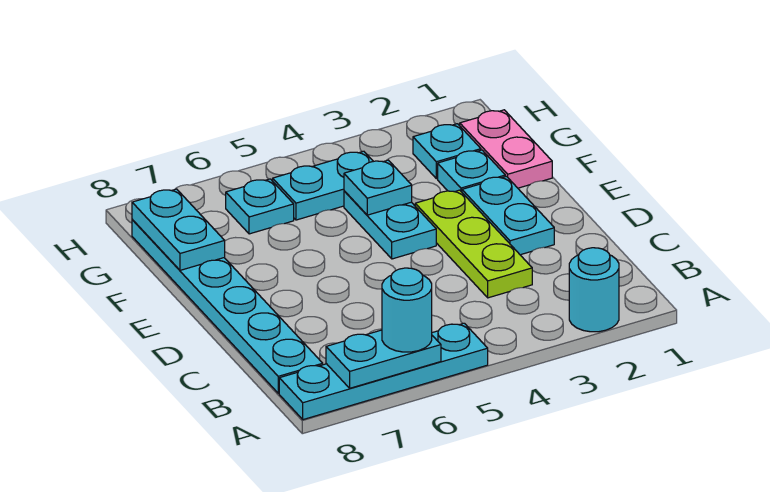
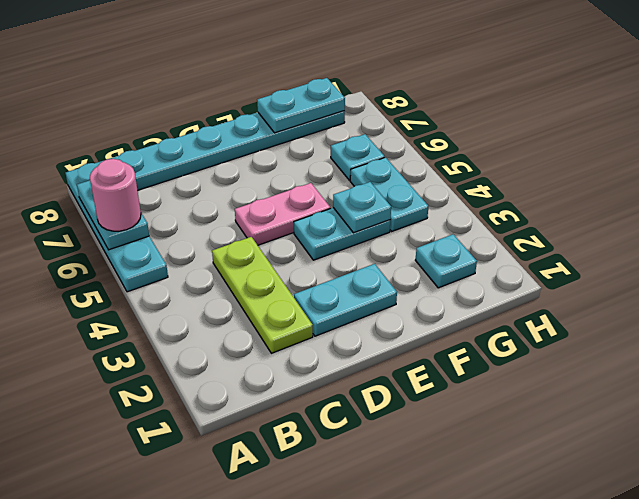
cyan 1x1 round brick [569,248,619,332] -> none
cyan 1x1 round brick [382,268,432,352] -> pink 1x1 round brick [90,159,141,231]
lime 1x3 plate [415,190,532,298] -> lime 1x3 plate turned to [212,237,313,353]
pink 1x2 plate [460,110,552,188] -> pink 1x2 plate moved to [235,183,330,245]
cyan 1x1 plate [438,150,505,192] -> none

